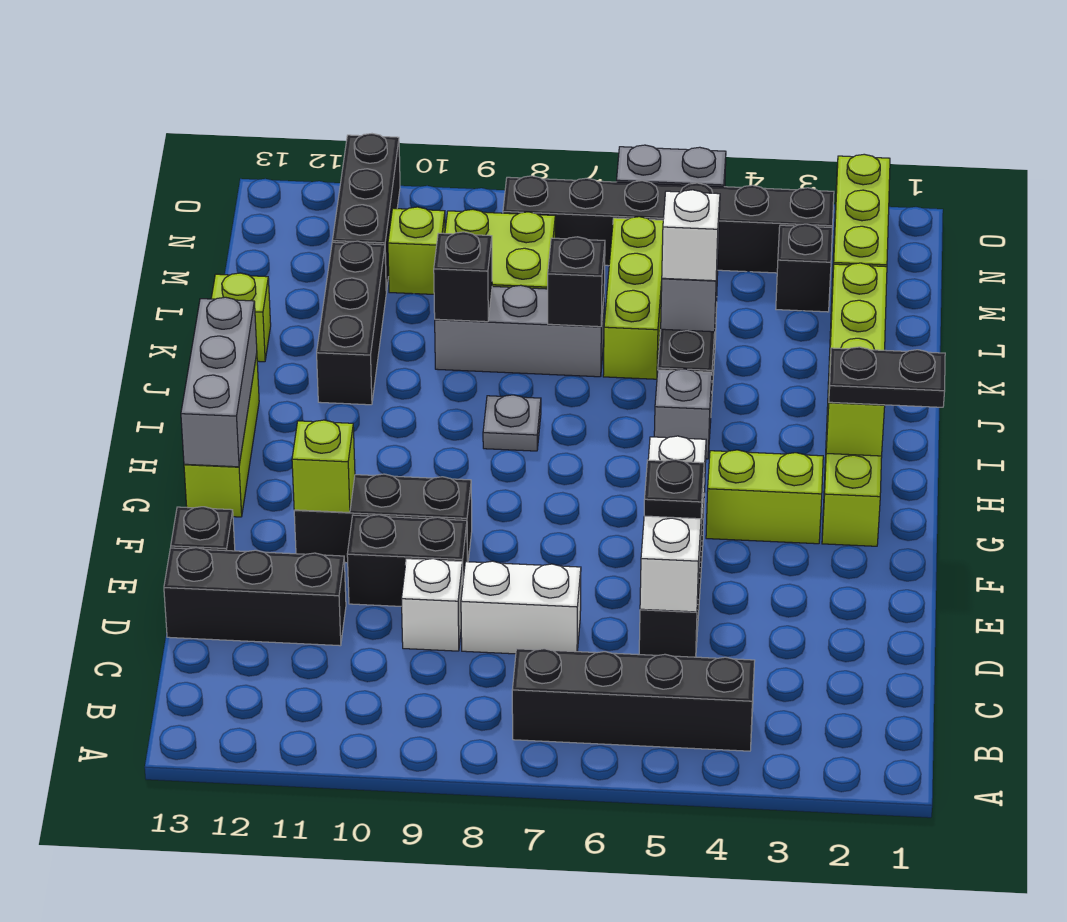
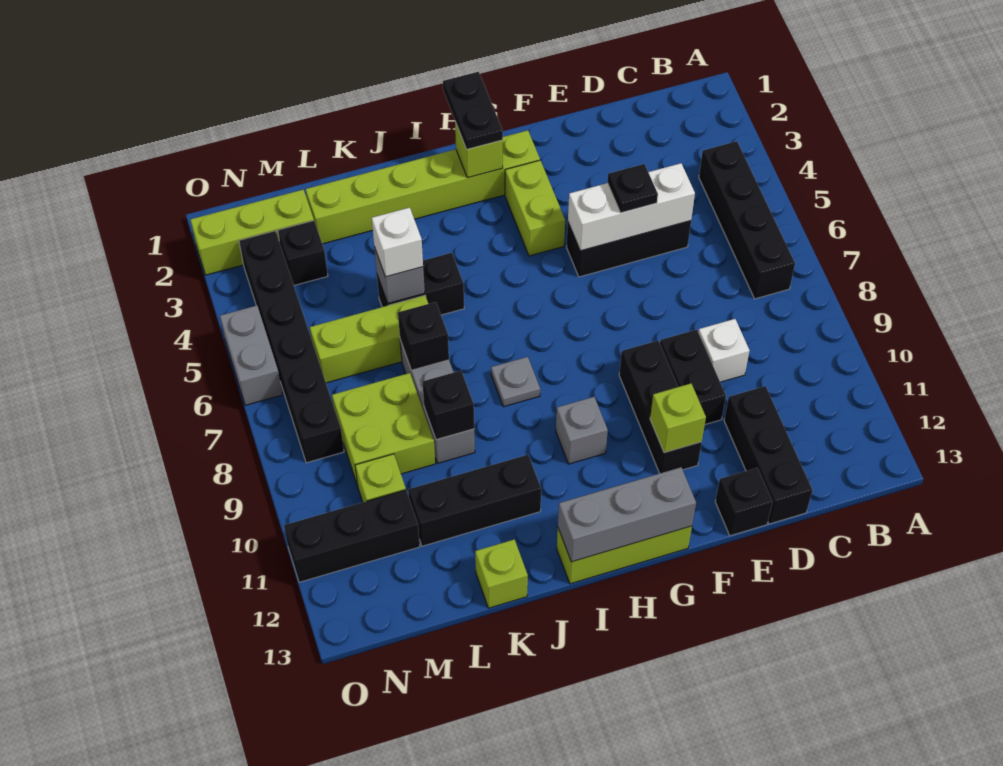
white 1x2 brick [461,561,581,654] -> none
grey 1x1 brick [654,369,712,459] -> grey 1x1 brick moved to [556,397,608,464]

